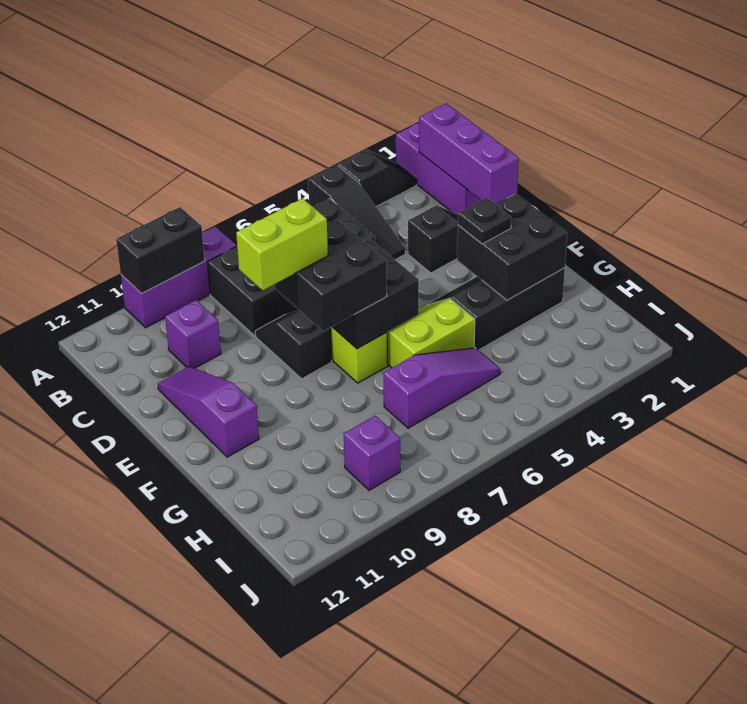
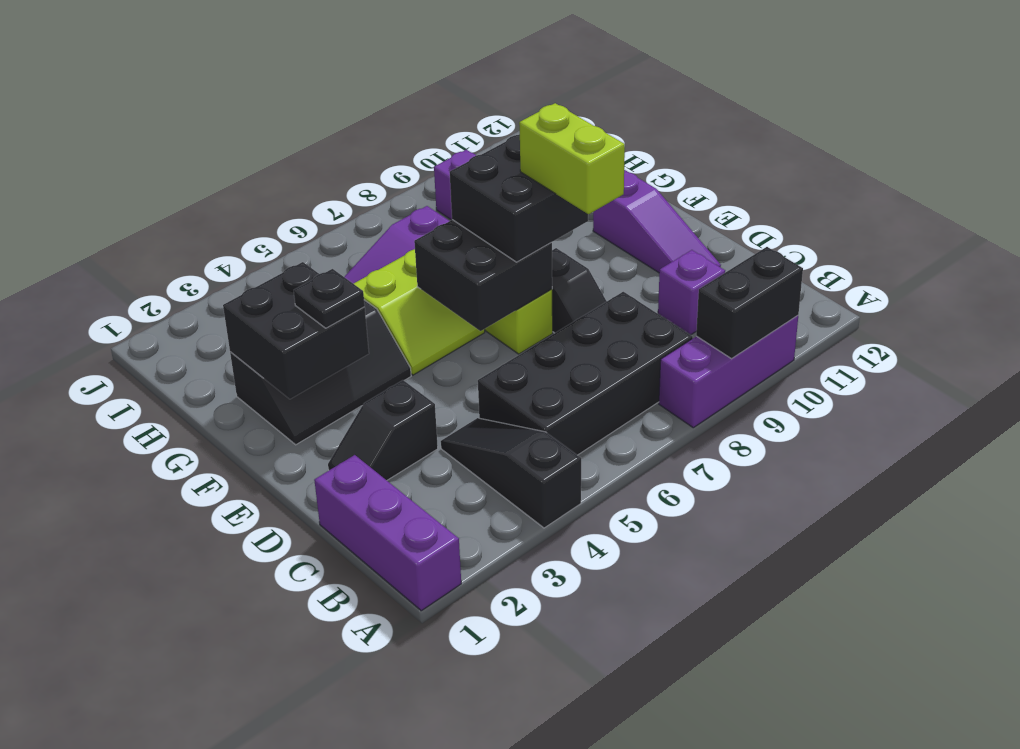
black 1x2 slope [338,149,416,207] -> none
purple 1x3 brick [419,103,519,204] -> none
lime 1x2 brick [236,198,328,290] -> lime 1x2 brick turned to [519,103,625,214]

